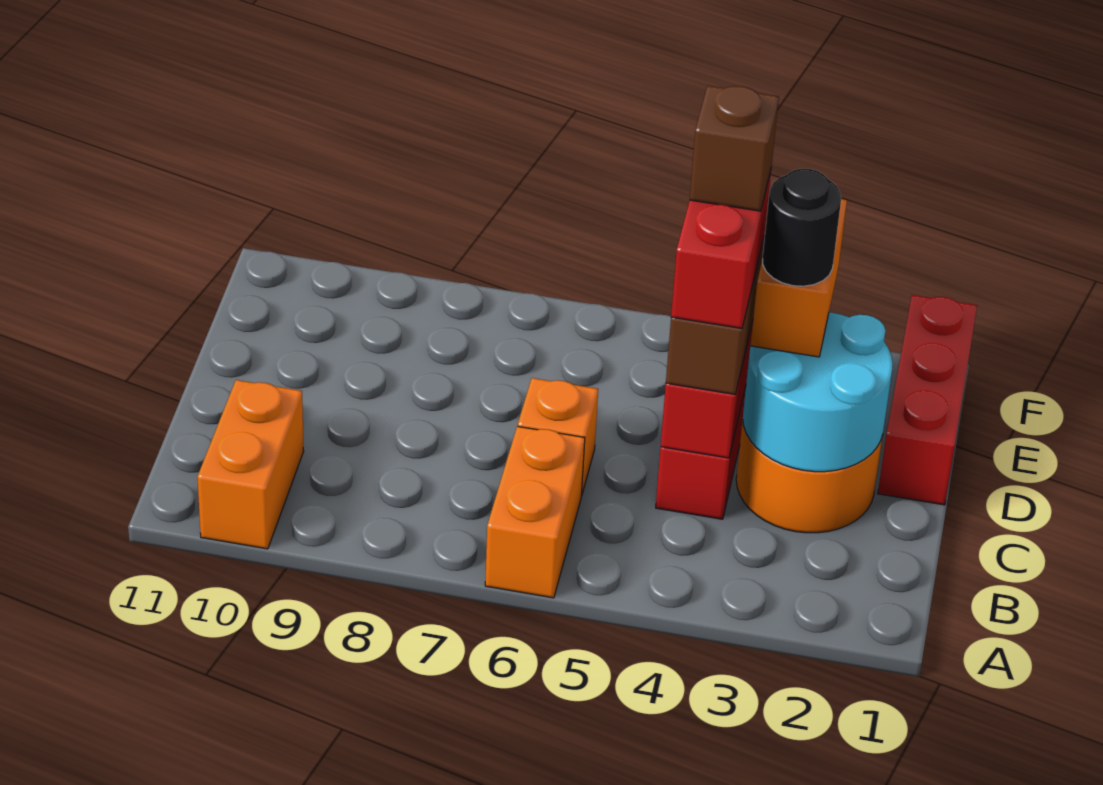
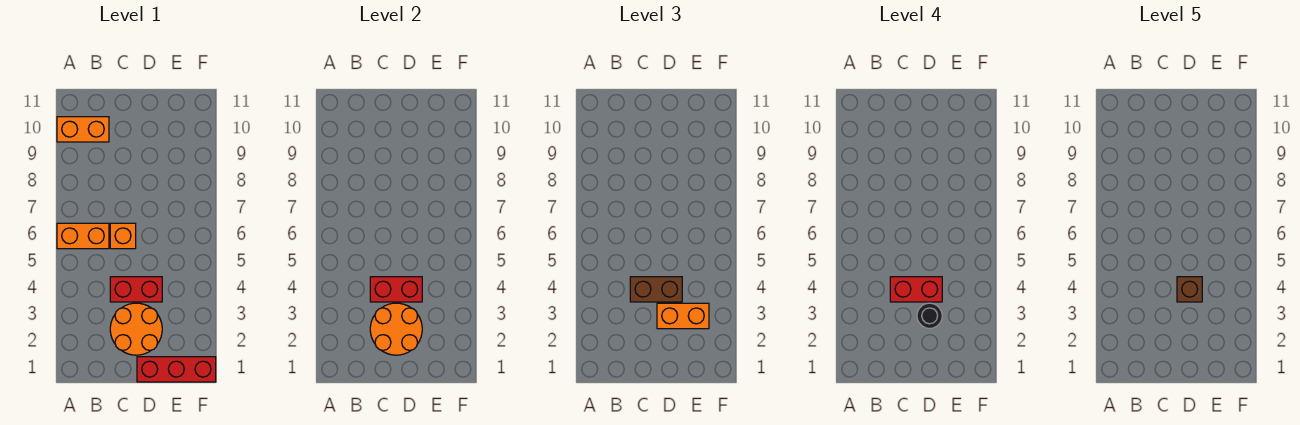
cyan 2x2 round brick [743,312,893,472] -> orange 2x2 round brick [370,303,422,355]

